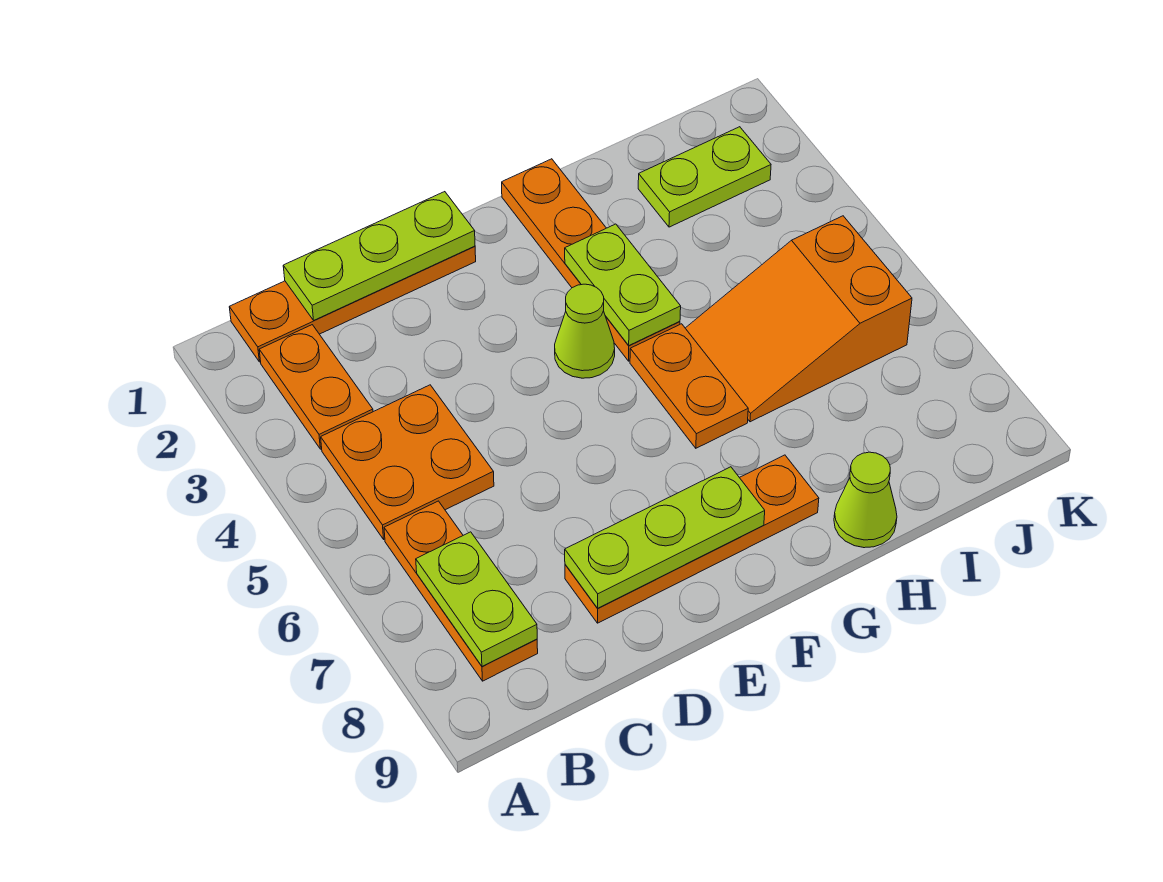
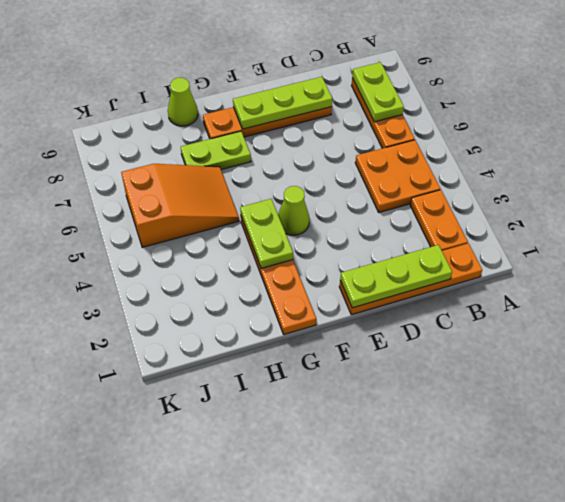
orange 1x2 plate [630,324,748,448] -> none
lime 1x2 plate [638,127,771,227] -> lime 1x2 plate moved to [181,131,251,170]

